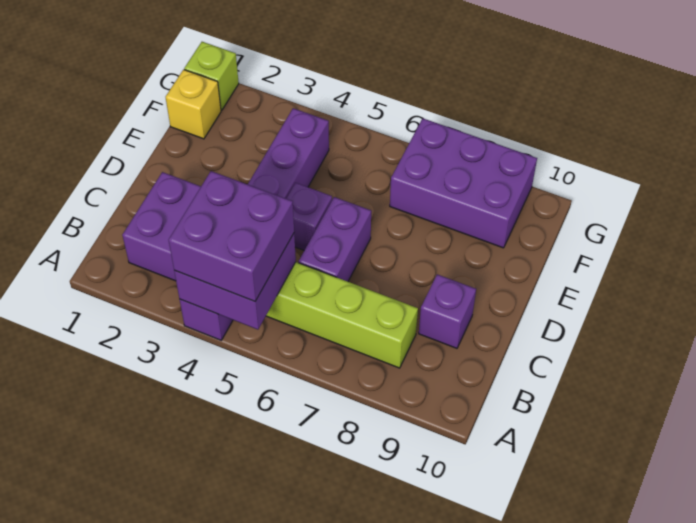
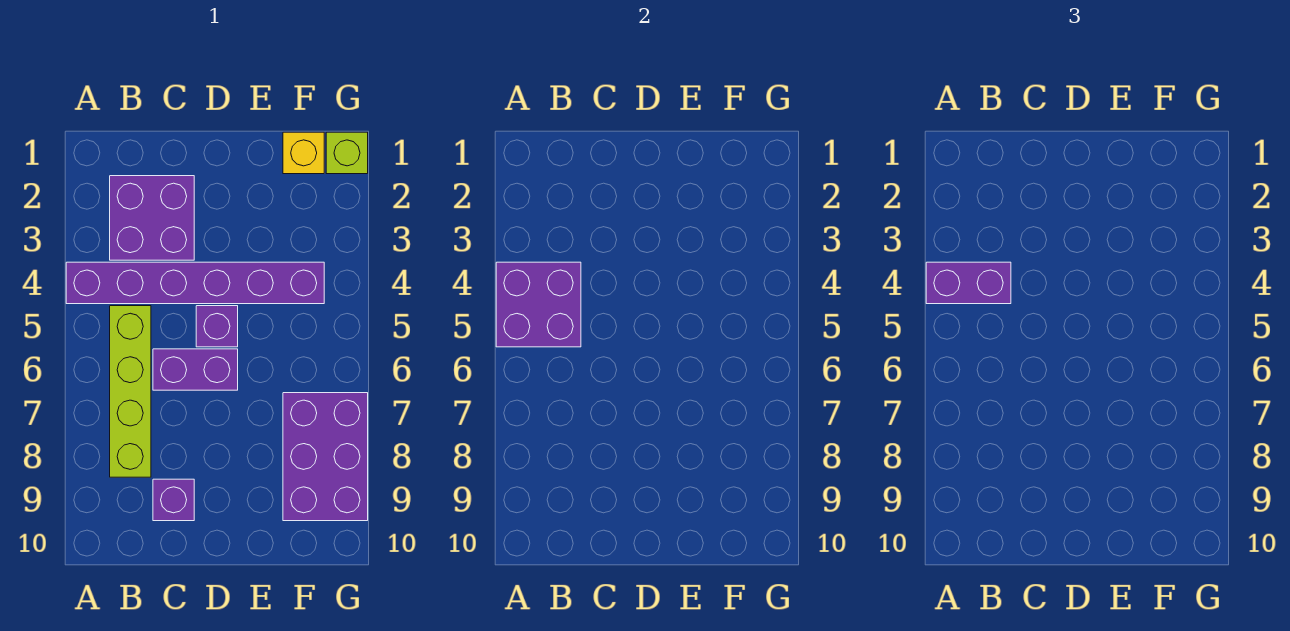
purple 2x2 brick [169,171,294,301] -> purple 1x2 brick [926,262,1011,304]

